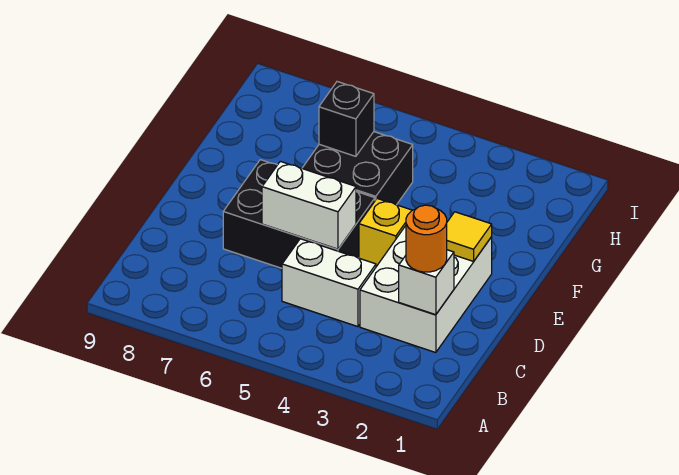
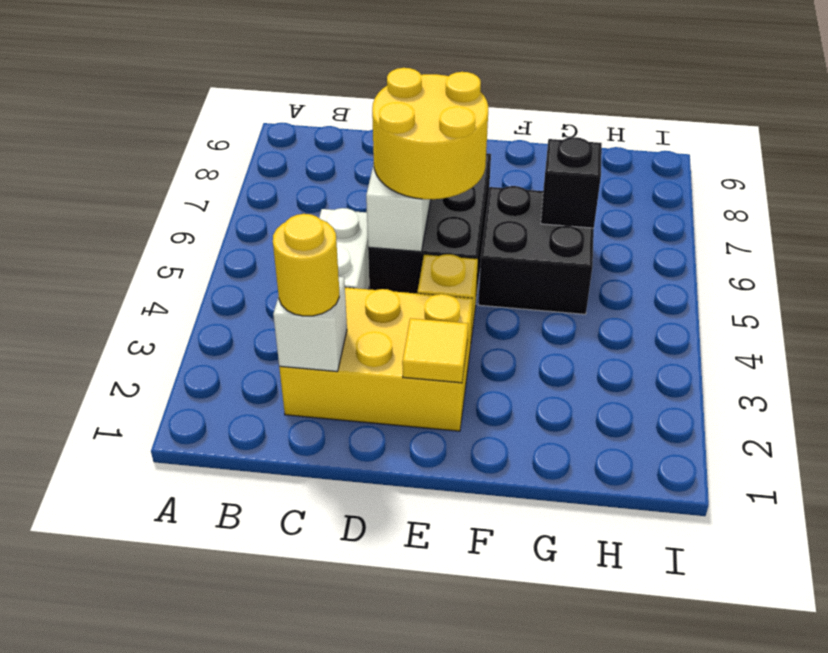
white 2x3 brick [360,226,492,353] -> yellow 2x3 brick [279,287,473,431]
orange 1x1 round brick [406,205,447,272] -> yellow 1x1 round brick [273,214,339,316]
none -> yellow 2x2 round brick [372,68,488,199]

